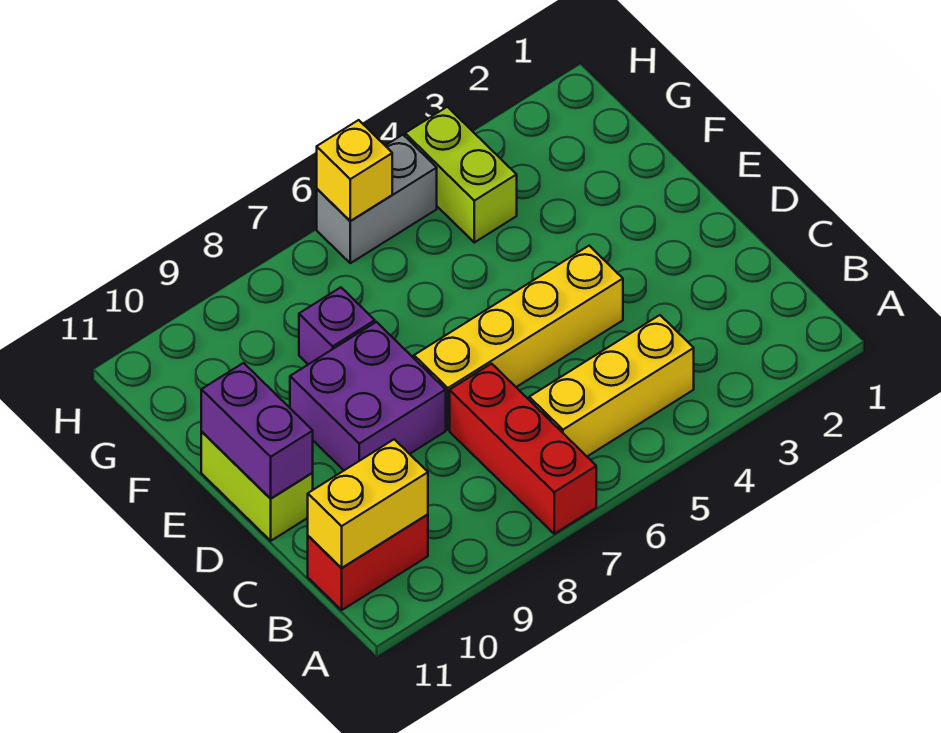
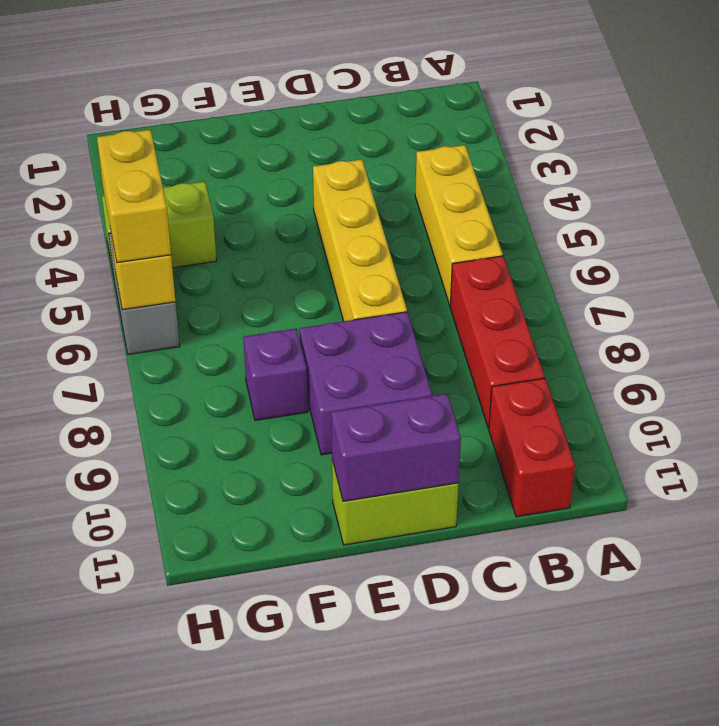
red 1x3 brick [450,364,596,534] -> red 1x3 brick turned to [450,256,545,428]
yellow 1x2 brick [308,439,428,568] -> yellow 1x2 brick moved to [97,130,171,263]

